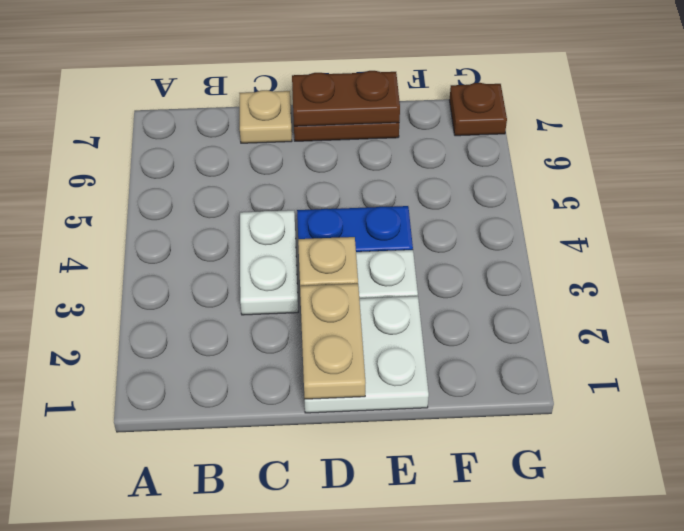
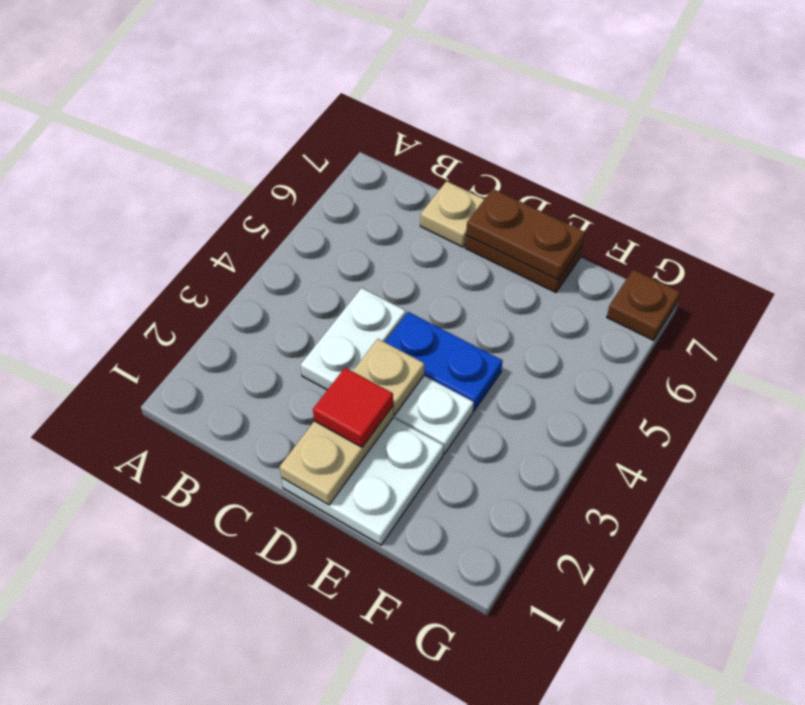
none -> red 1x1 tile [313,368,393,447]

